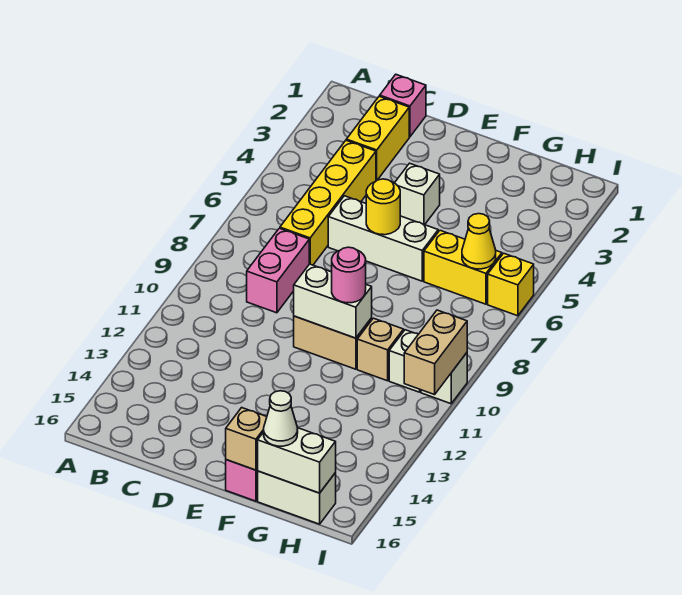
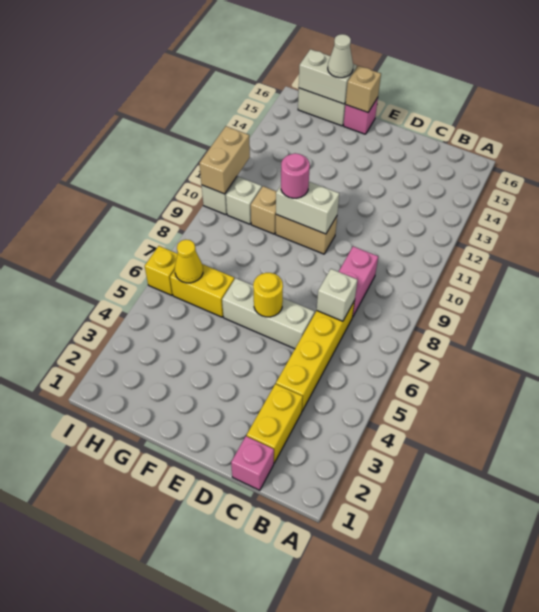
white 1x1 brick [395,163,440,225] -> white 1x1 brick moved to [317,269,357,321]

